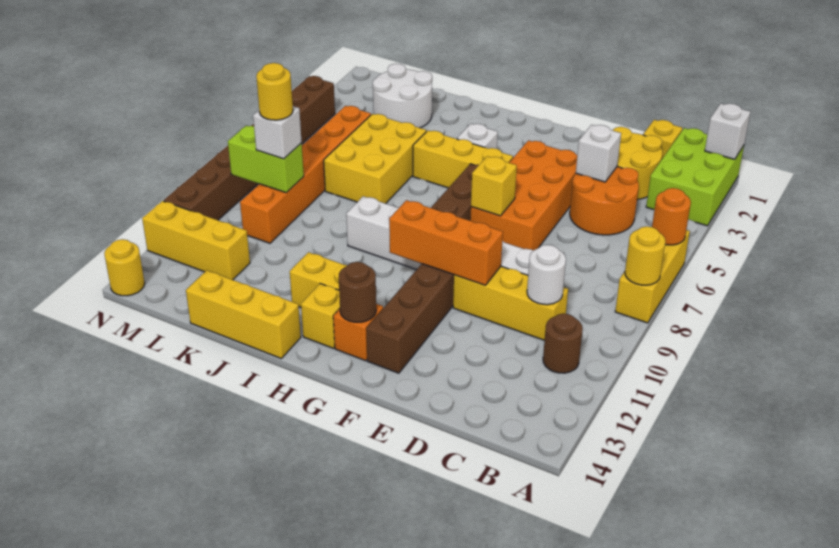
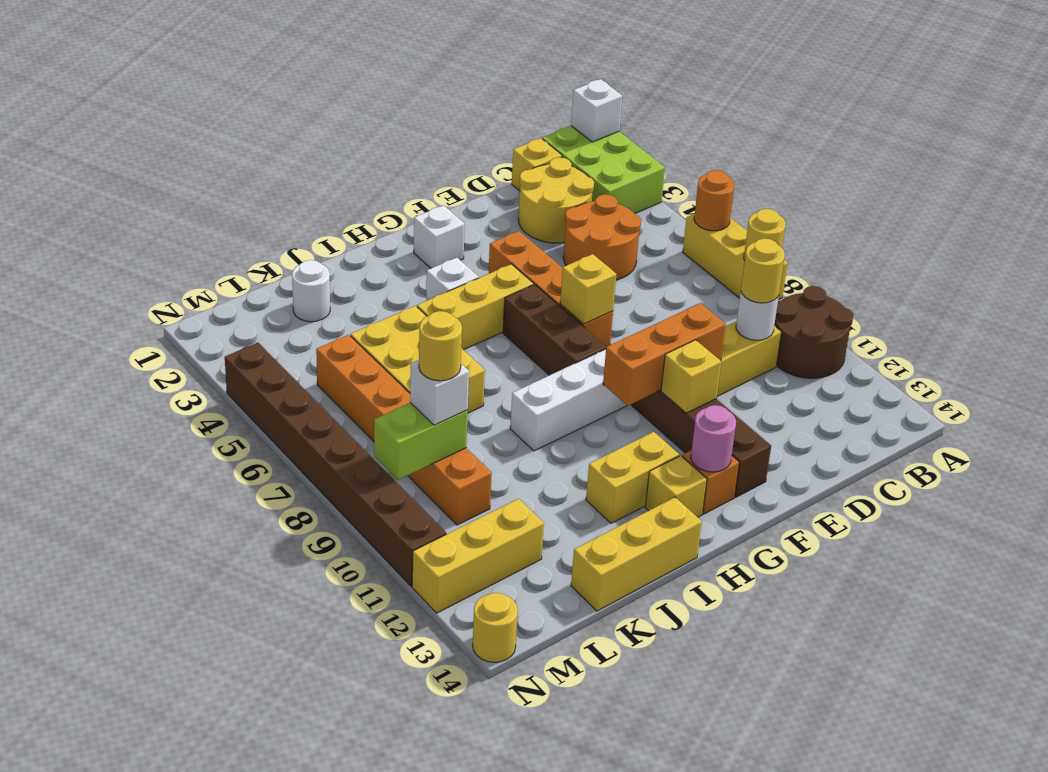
brown 1x1 round brick [543,313,583,373] -> brown 2x2 round brick [774,286,853,378]
none -> yellow 1x1 round brick [741,239,785,303]
white 1x1 brick [576,125,621,182] -> white 1x1 brick moved to [414,205,465,268]
orange 2x4 brick [470,140,577,251] -> orange 1x4 brick [489,231,613,347]
none -> yellow 1x1 brick [661,340,721,413]
brown 1x1 round brick [339,262,376,322] -> pink 1x1 round brick [691,405,736,472]
white 2x2 round brick [373,64,432,128] -> white 1x1 round brick [292,260,330,322]

